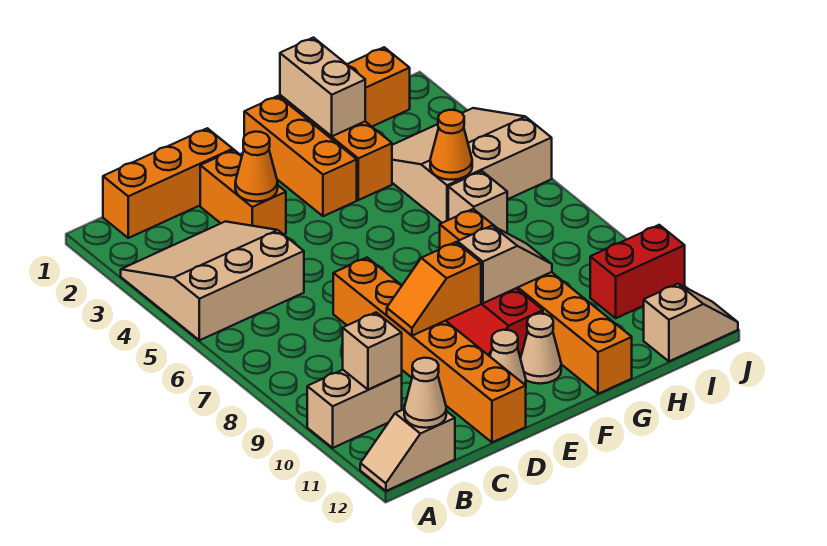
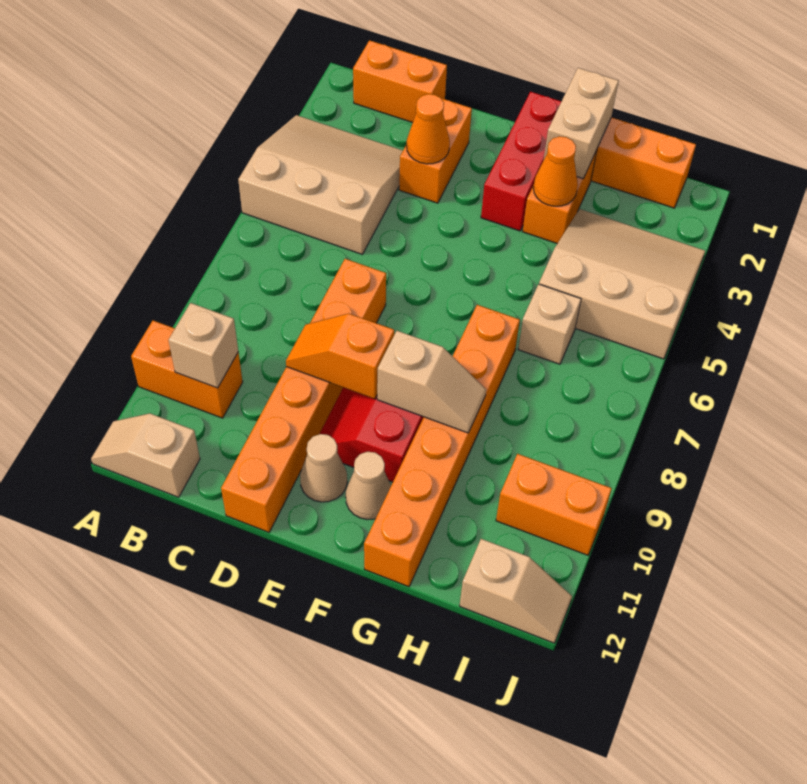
tan 1x2 brick [307,370,402,448] -> orange 1x2 brick [131,321,243,418]
orange 1x3 brick [103,128,233,238] -> orange 1x2 brick [353,40,447,123]
tan 1x1 cone [404,358,446,428] -> none
orange 1x3 brick [244,96,357,216] -> red 1x3 brick [481,92,561,231]
orange 1x1 cone [430,110,472,180] -> orange 1x1 cone moved to [533,136,578,206]
red 1x2 brick [590,225,685,318] -> orange 1x2 brick [496,454,612,555]

